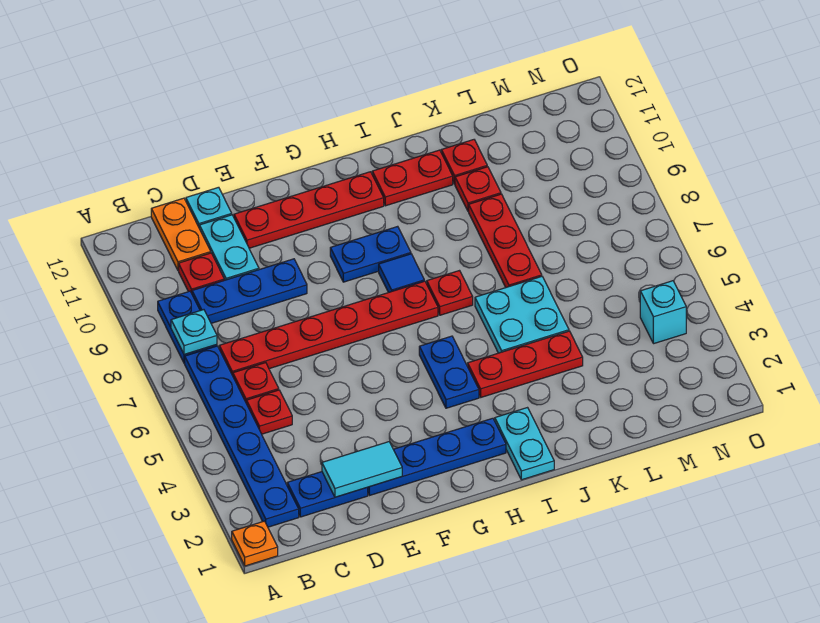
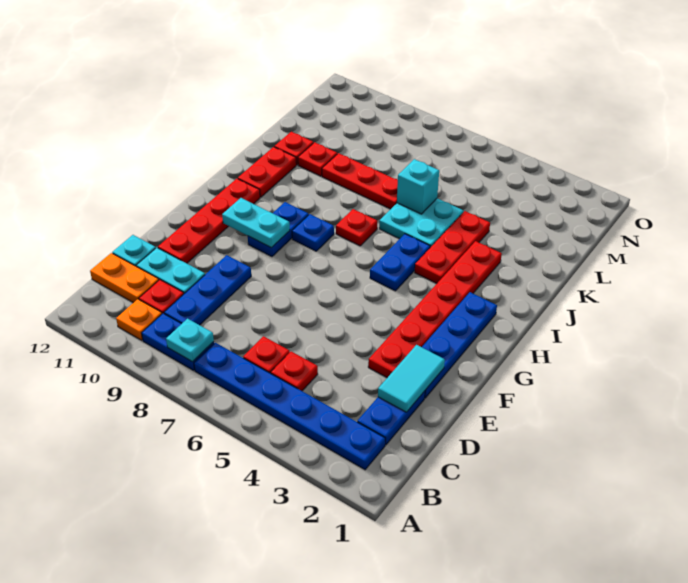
orange 1x1 plate [232,521,278,566] -> orange 1x1 plate moved to [116,299,162,340]
red 1x6 plate [219,281,438,376] -> red 1x6 plate moved to [368,241,502,378]
blue 1x2 plate [419,336,479,408] -> blue 1x2 plate turned to [370,234,430,291]
blue 1x1 tile [379,254,424,292] -> blue 1x1 plate [292,214,334,251]
cyan 1x2 plate [495,408,554,480] -> cyan 1x2 plate moved to [222,198,290,248]
cyan 1x1 brick [640,281,686,344] -> cyan 1x1 brick moved to [397,159,439,214]

